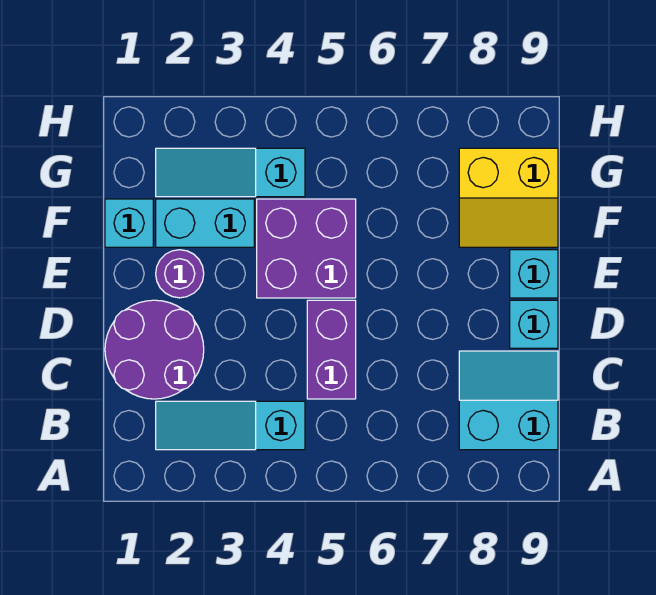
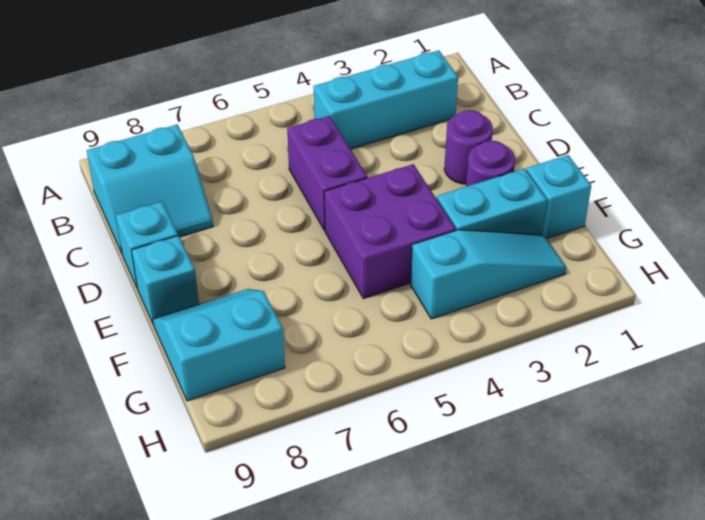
cyan 1x3 slope [156,401,305,450] -> cyan 1x3 brick [314,50,458,149]
purple 2x2 round brick [105,300,204,399] -> purple 1x1 round brick [444,110,493,184]
yellow 2x2 slope [459,148,558,247] -> cyan 2x2 slope [153,289,285,401]

